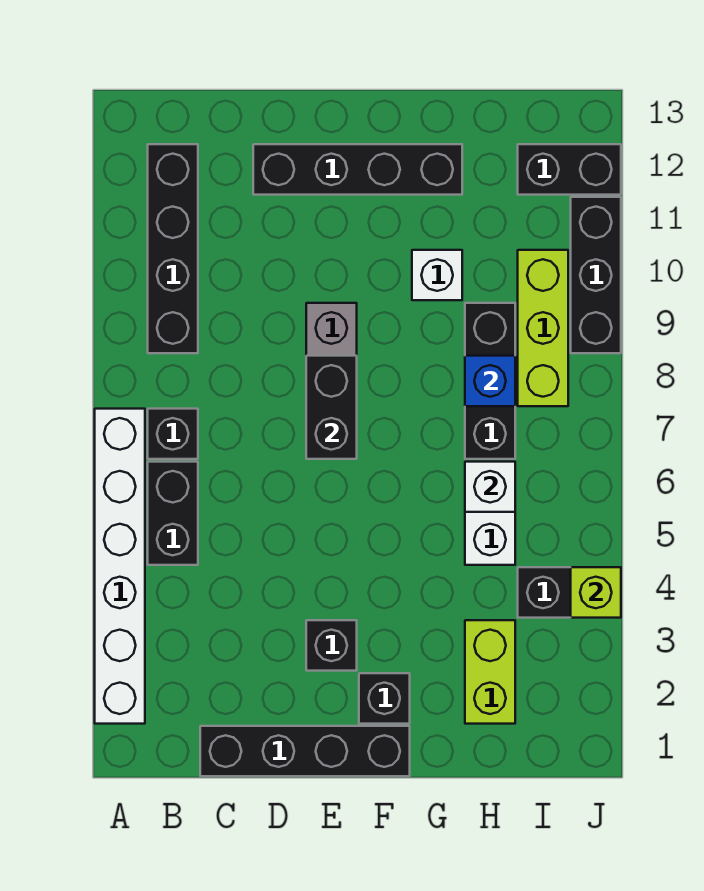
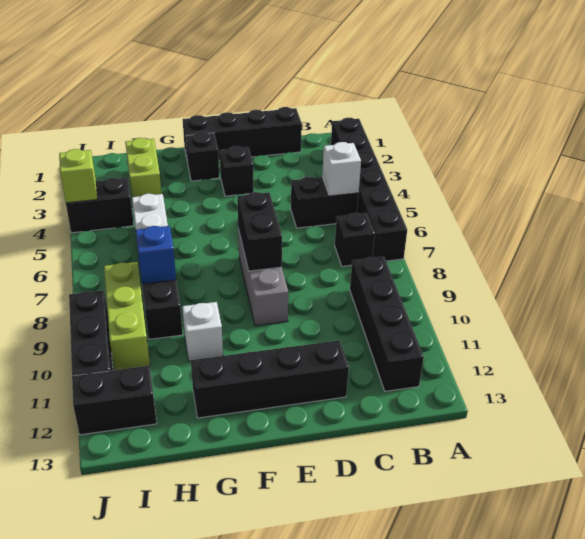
white 1x6 brick [95,409,145,724] -> black 1x6 brick [331,118,407,261]
black 1x2 brick [148,462,198,565] -> black 1x2 brick turned to [291,177,359,228]
white 1x1 brick [465,462,515,512] -> white 1x1 brick moved to [322,142,361,195]

